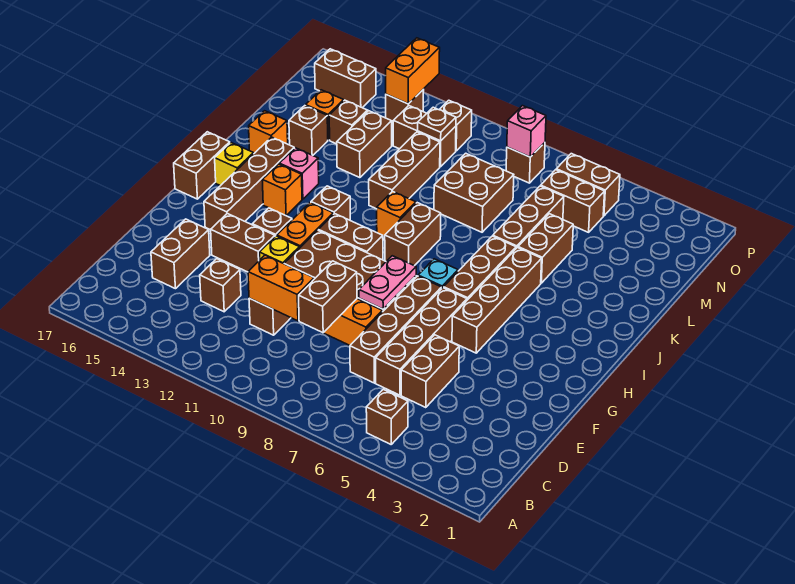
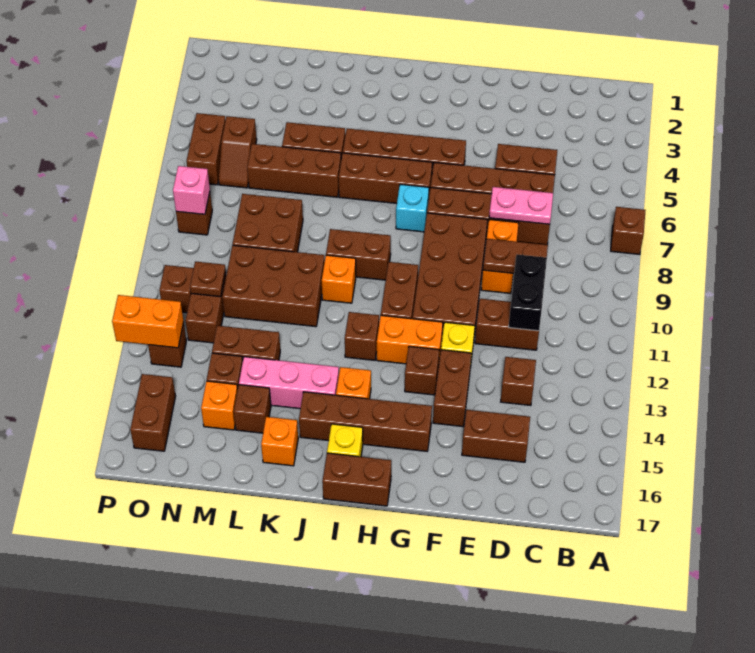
brown 1x1 brick [366,389,408,444] -> brown 1x1 brick moved to [611,207,646,255]
brown 1x2 brick [299,261,357,333] -> brown 1x2 plate [483,238,548,273]
orange 1x2 brick [248,255,314,321] -> black 1x2 brick [509,254,547,331]
pink 1x2 plate [359,256,416,309] -> pink 1x2 plate moved to [489,187,553,224]
pink 1x1 brick [279,148,319,199] -> pink 1x3 brick [239,357,339,409]
brown 1x3 brick [369,132,440,209] -> brown 2x3 brick [222,245,325,327]
brown 1x2 brick [541,170,605,232] -> brown 1x2 slope [219,116,257,188]

